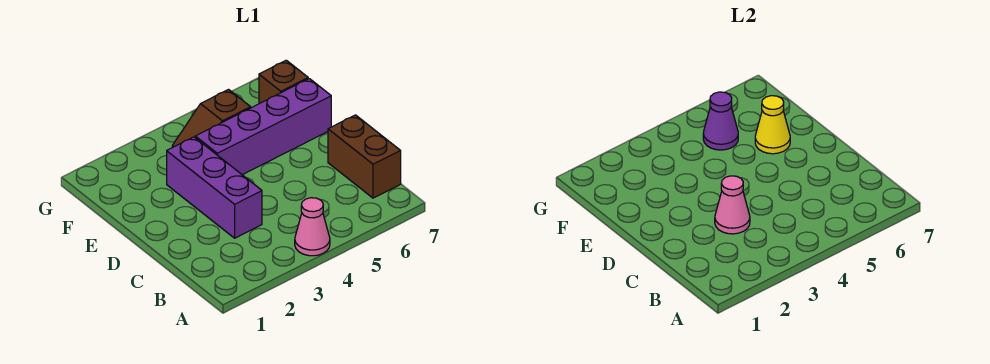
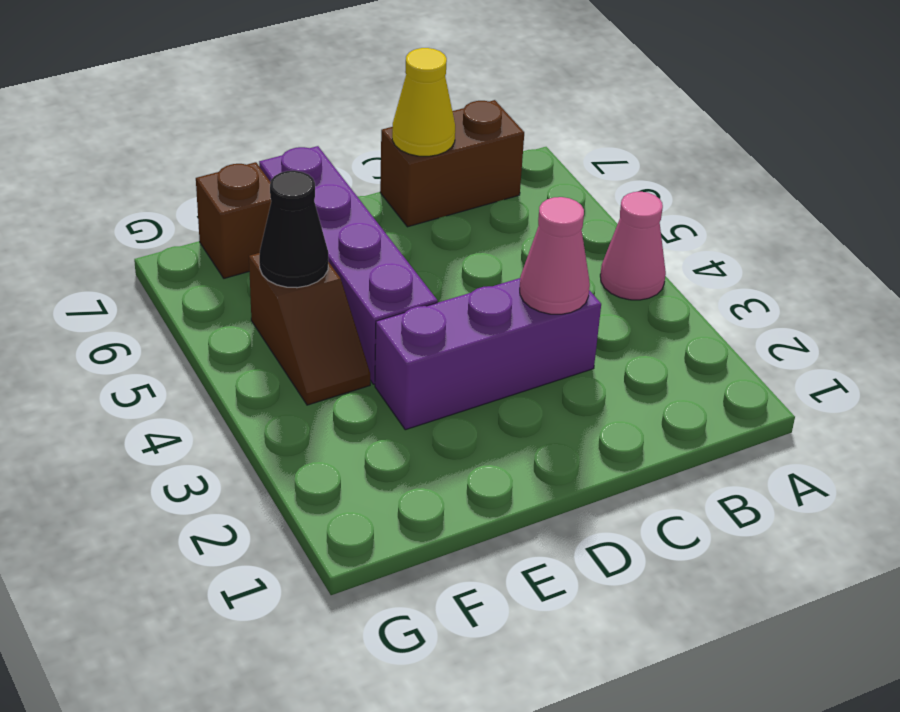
yellow 1x1 cone [755,96,790,154] -> yellow 1x1 cone moved to [392,48,455,156]
purple 1x1 cone [703,92,738,150] -> black 1x1 cone [259,171,328,288]

